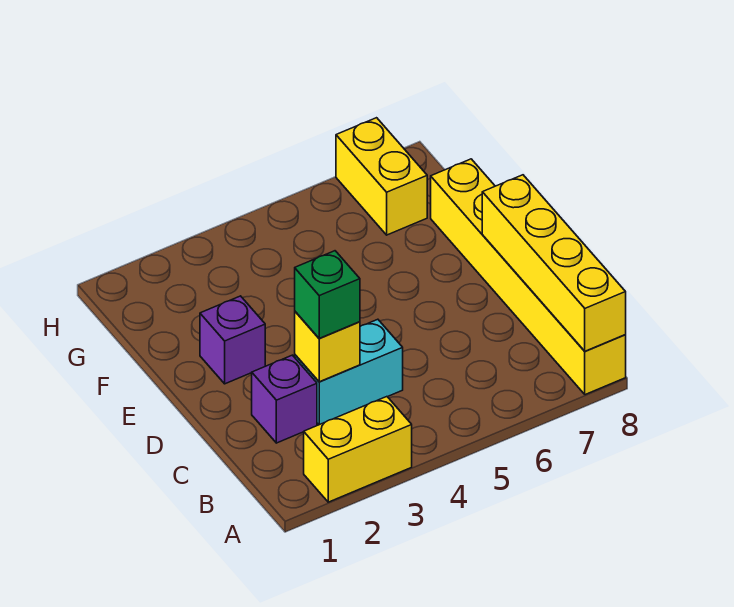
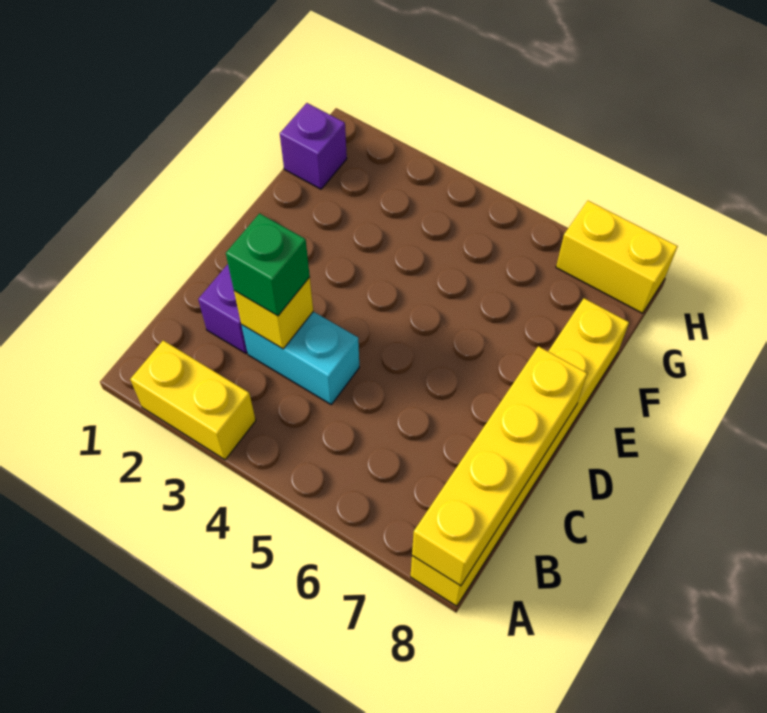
purple 1x1 brick [200,296,265,384] -> purple 1x1 brick moved to [280,103,347,189]
yellow 1x2 brick [336,118,427,235] -> yellow 1x2 brick turned to [556,201,678,313]

